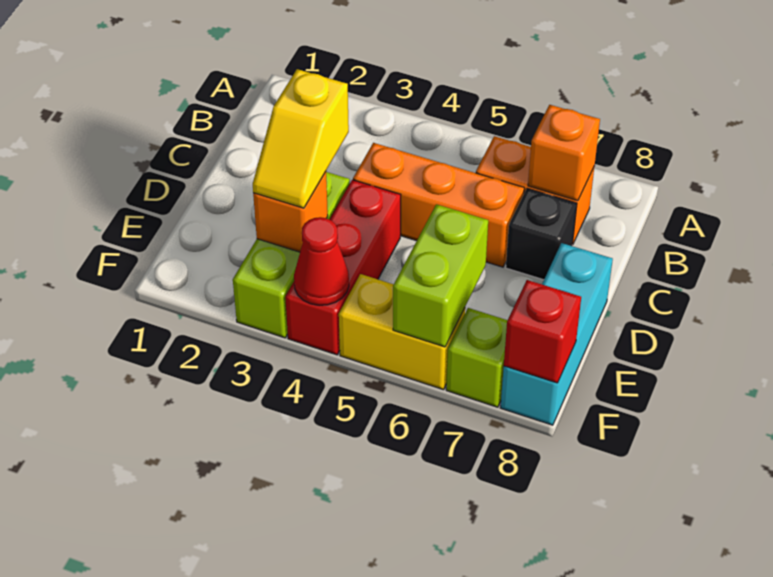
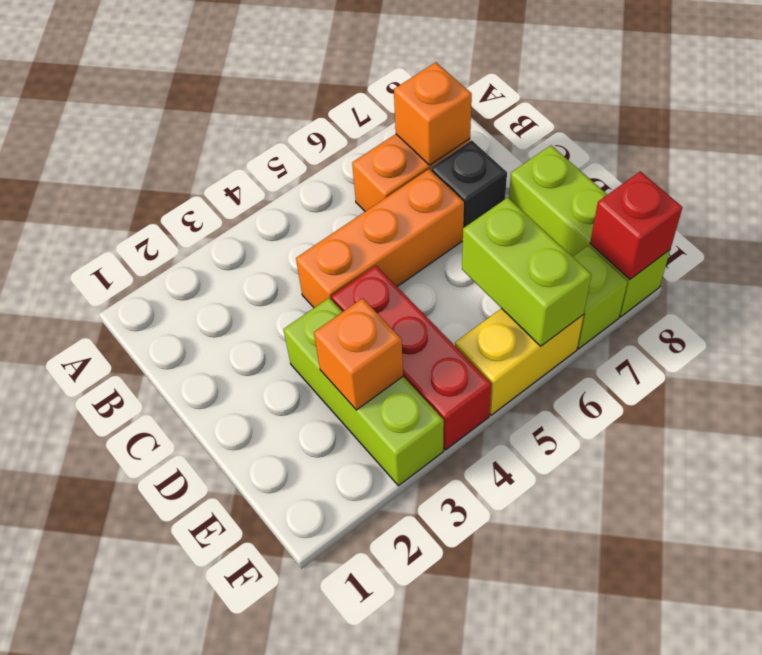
yellow 1x2 slope [253,69,349,208] -> none
cyan 1x3 brick [501,243,613,425] -> lime 1x3 brick [509,145,670,317]
red 1x1 cone [294,217,349,305] -> none

